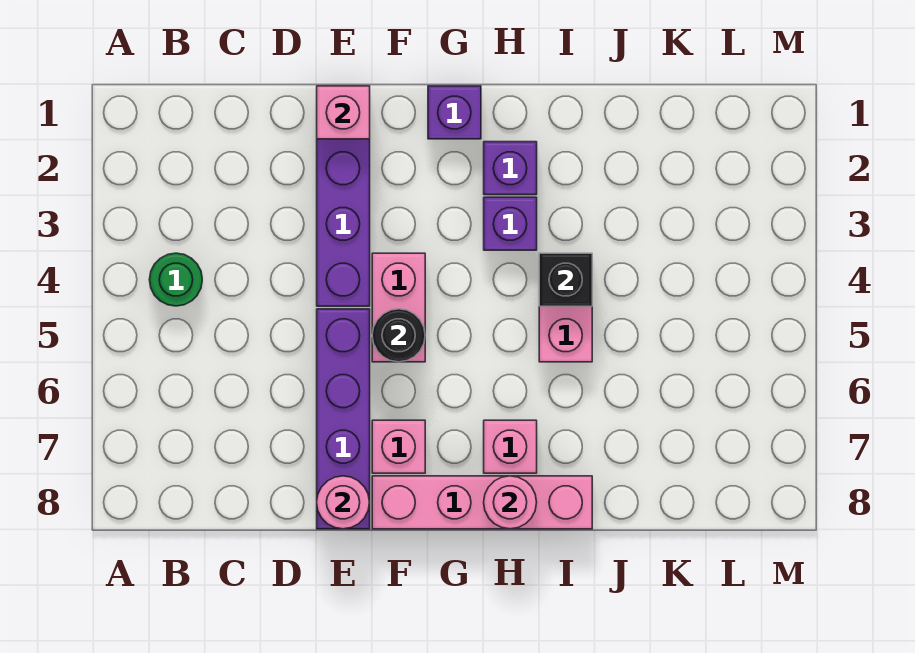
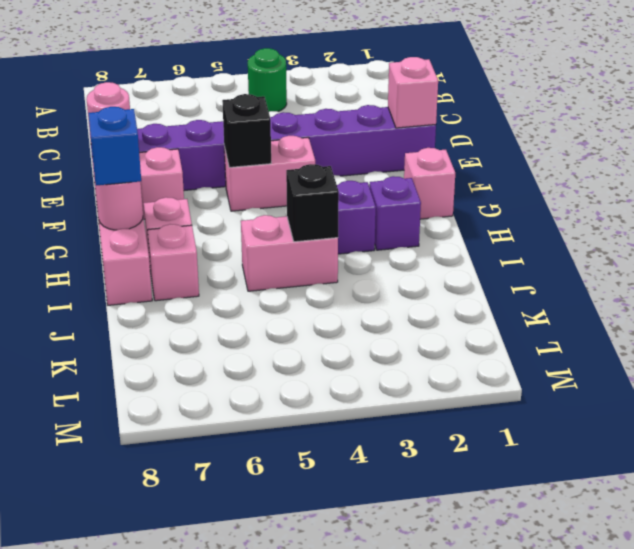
black 1x1 round brick [372,309,425,362] -> black 1x1 brick [222,94,271,167]
purple 1x1 brick [428,86,481,139] -> pink 1x1 brick [404,148,455,219]
none -> blue 1x1 brick [88,107,141,186]
none -> pink 1x1 brick [147,224,199,301]

